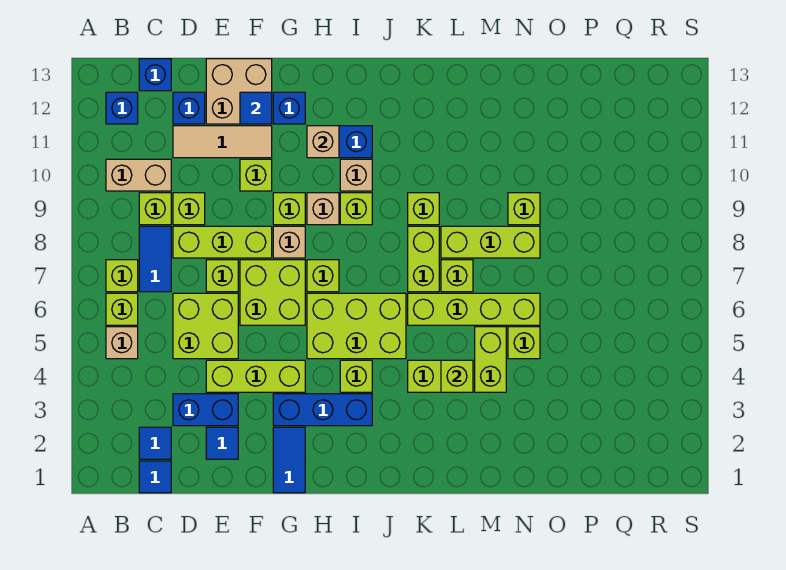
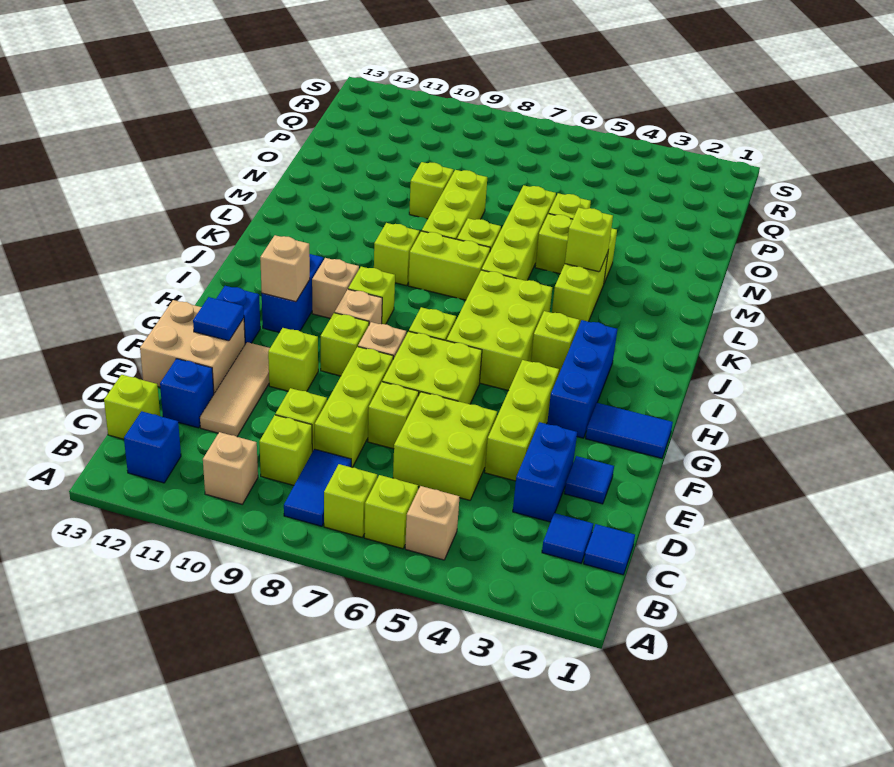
tan 1x2 brick [106,159,171,191] -> tan 1x1 brick [203,432,258,504]
blue 1x2 tile [139,226,171,292] -> blue 1x2 tile turned to [284,449,351,526]
blue 1x1 brick [139,59,171,91] -> lime 1x1 brick [104,375,160,439]

